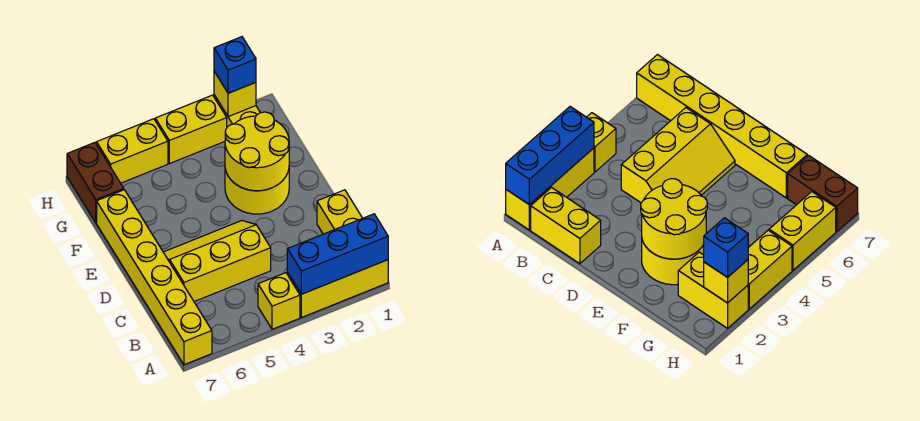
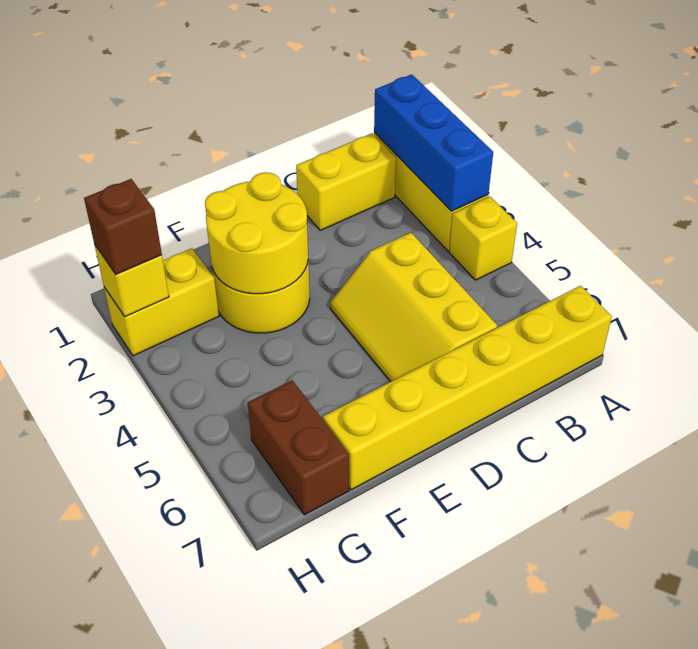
brown 1x2 brick [67,143,124,223] -> brown 1x2 brick turned to [248,380,349,515]
blue 1x1 brick [214,37,256,93] -> brown 1x1 brick [84,179,162,274]
yellow 1x2 brick [155,95,227,164] -> none
yellow 1x2 brick [97,119,168,183] -> none

